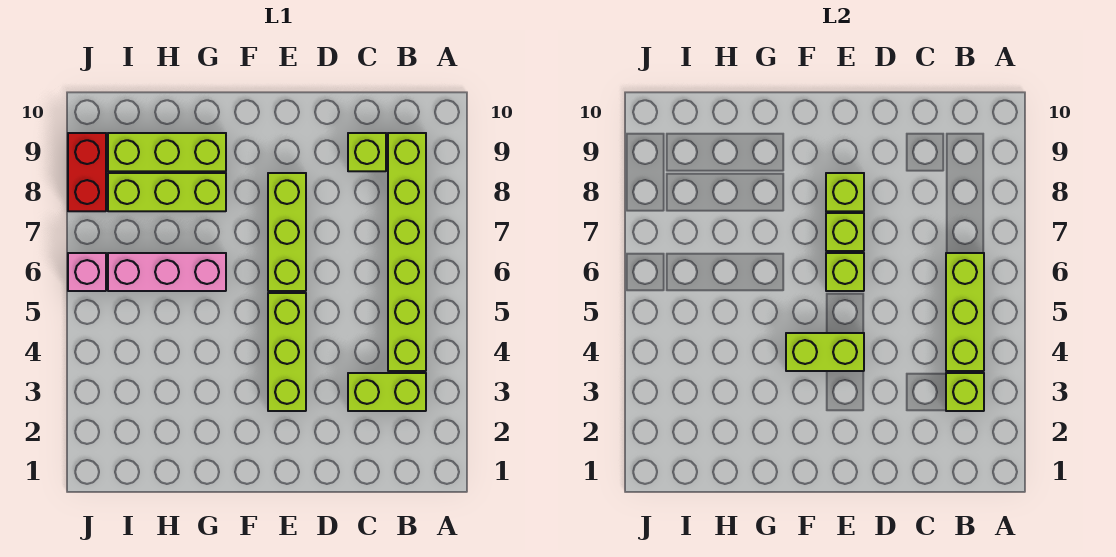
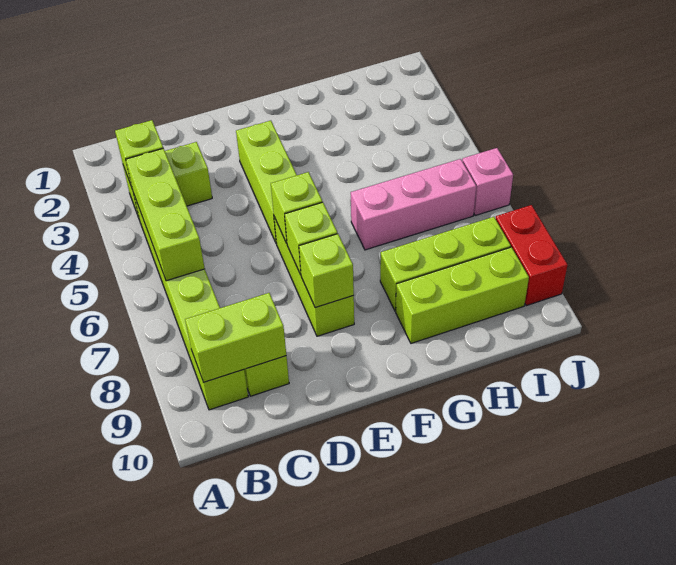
lime 1x2 brick [786,333,864,371] -> lime 1x2 brick moved to [185,293,286,382]

